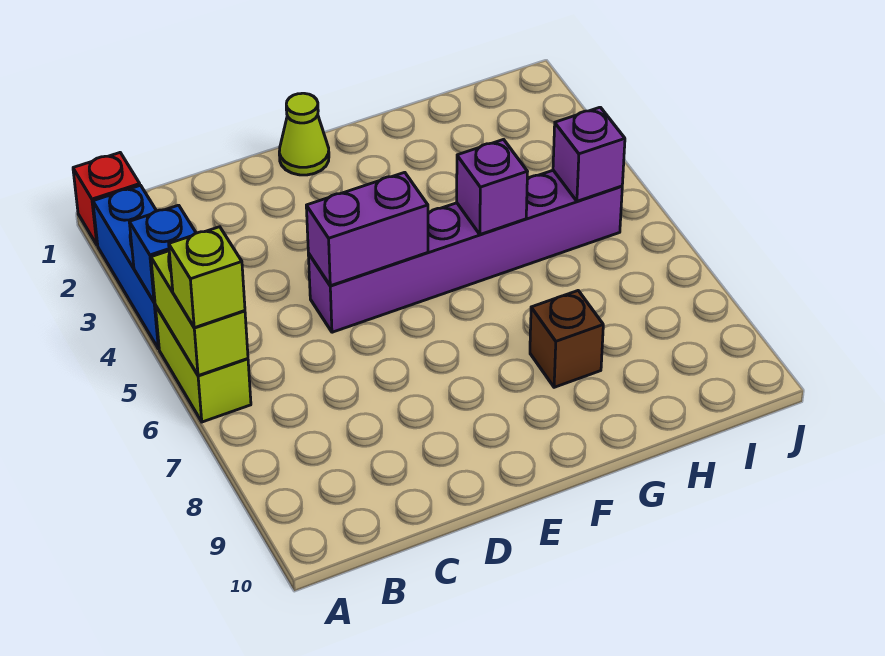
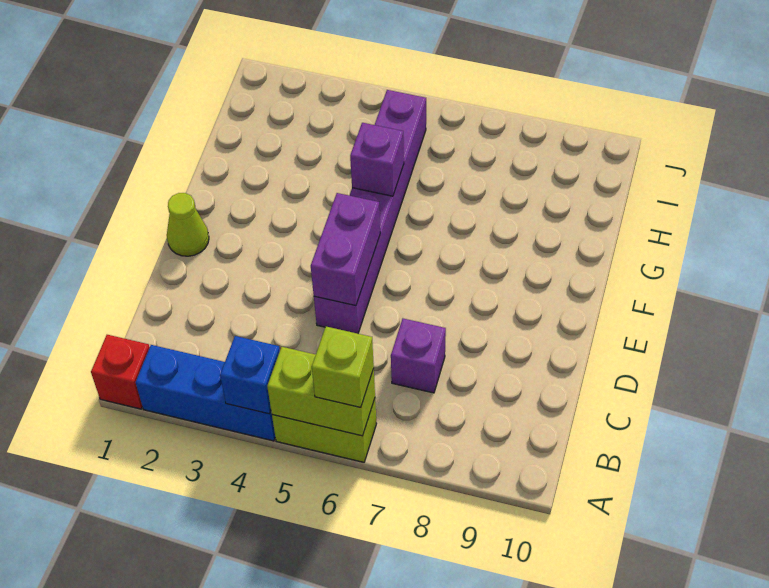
brown 1x1 brick [530,291,603,387] -> none
purple 1x1 brick [553,107,625,201] -> purple 1x1 brick moved to [391,319,446,393]

